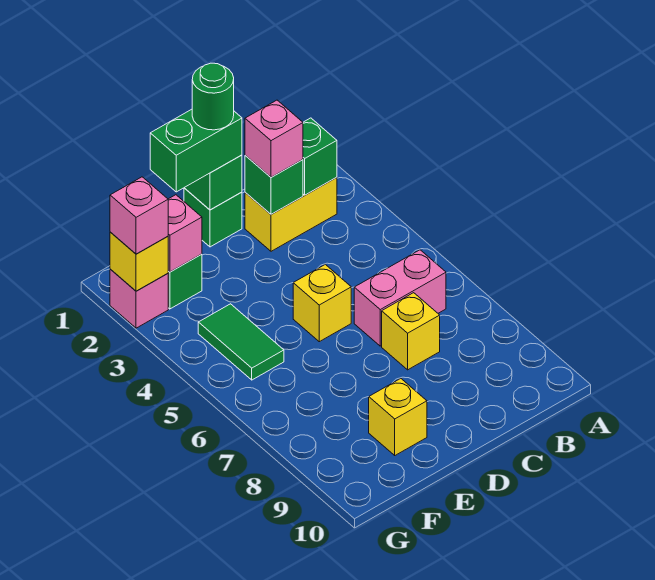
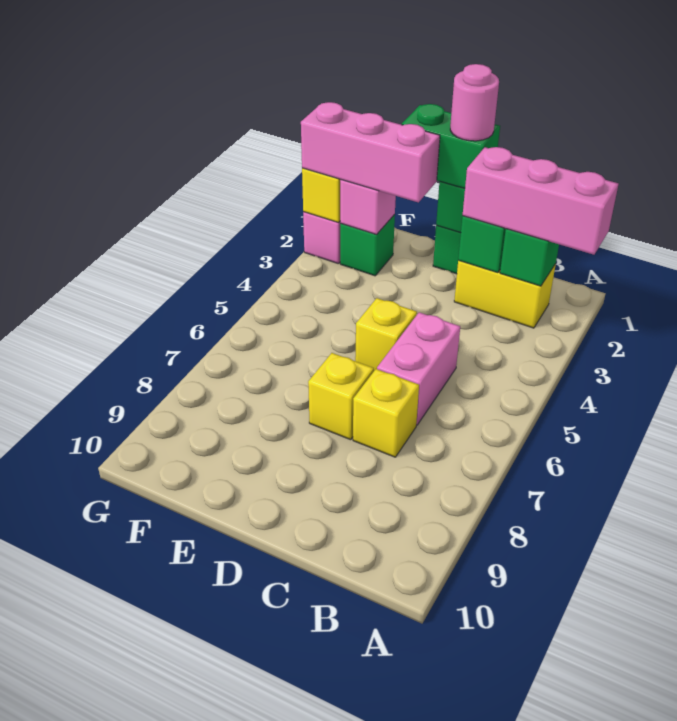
pink 1x2 brick [354,250,446,346] -> pink 1x2 brick turned to [377,312,460,425]
pink 1x1 brick [245,100,303,177] -> pink 1x3 brick [463,147,619,255]
green 1x1 round brick [192,63,234,130] -> pink 1x1 round brick [450,64,499,141]
yellow 1x1 brick [369,379,427,455] -> yellow 1x1 brick moved to [308,353,374,440]
green 1x2 tile [198,304,284,380] -> none
pink 1x1 brick [110,177,168,254] -> pink 1x3 brick [301,102,440,202]

